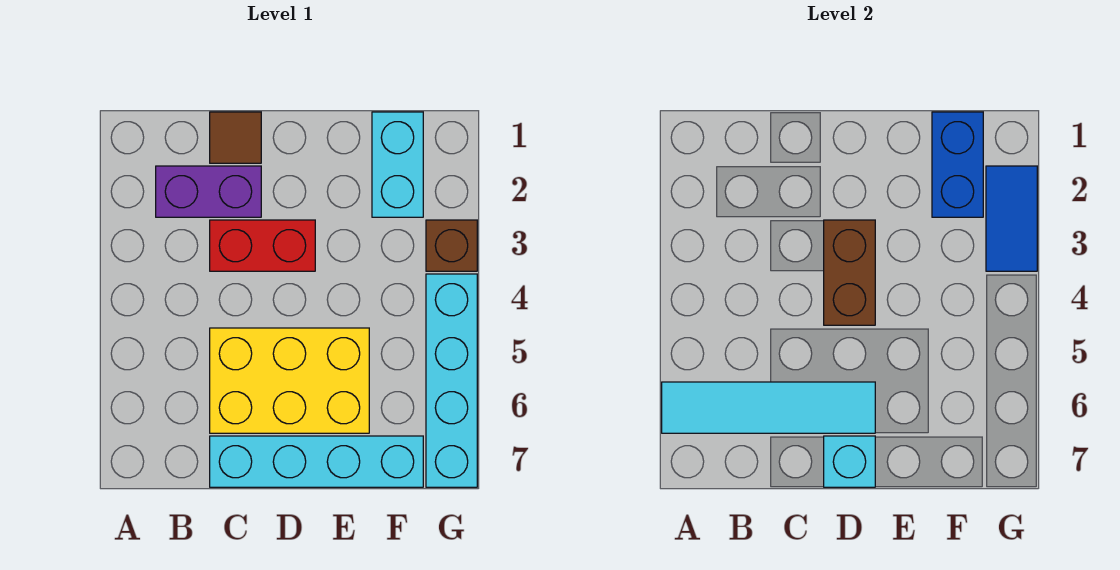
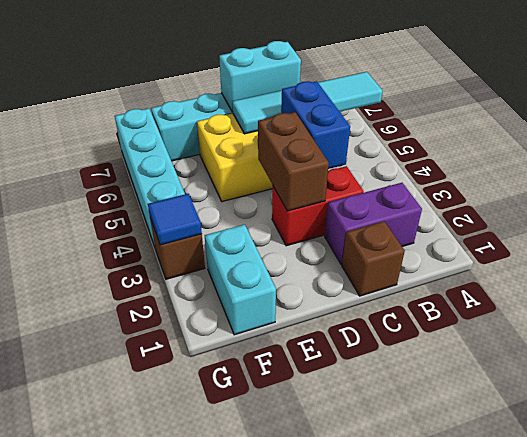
brown 1x1 tile [210,112,261,163] -> brown 1x1 brick [342,221,405,296]
cyan 1x1 brick [824,436,875,487] -> cyan 1x2 brick [219,41,301,112]
blue 1x2 brick [932,112,983,217] -> blue 1x2 brick moved to [281,81,350,169]
blue 1x2 tile [986,166,1037,271] -> blue 1x1 tile [148,194,202,245]

